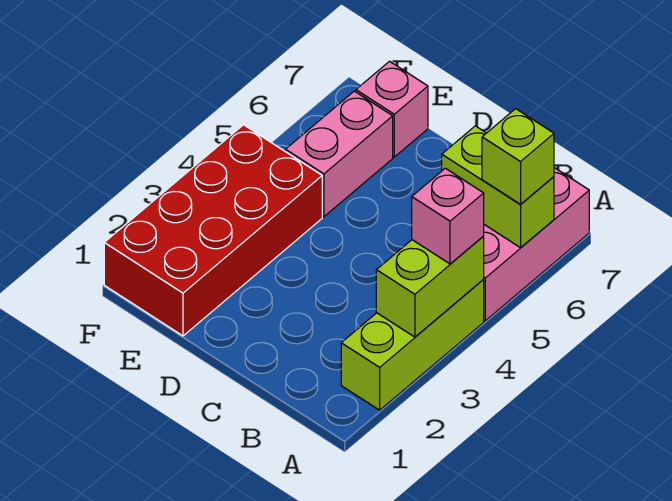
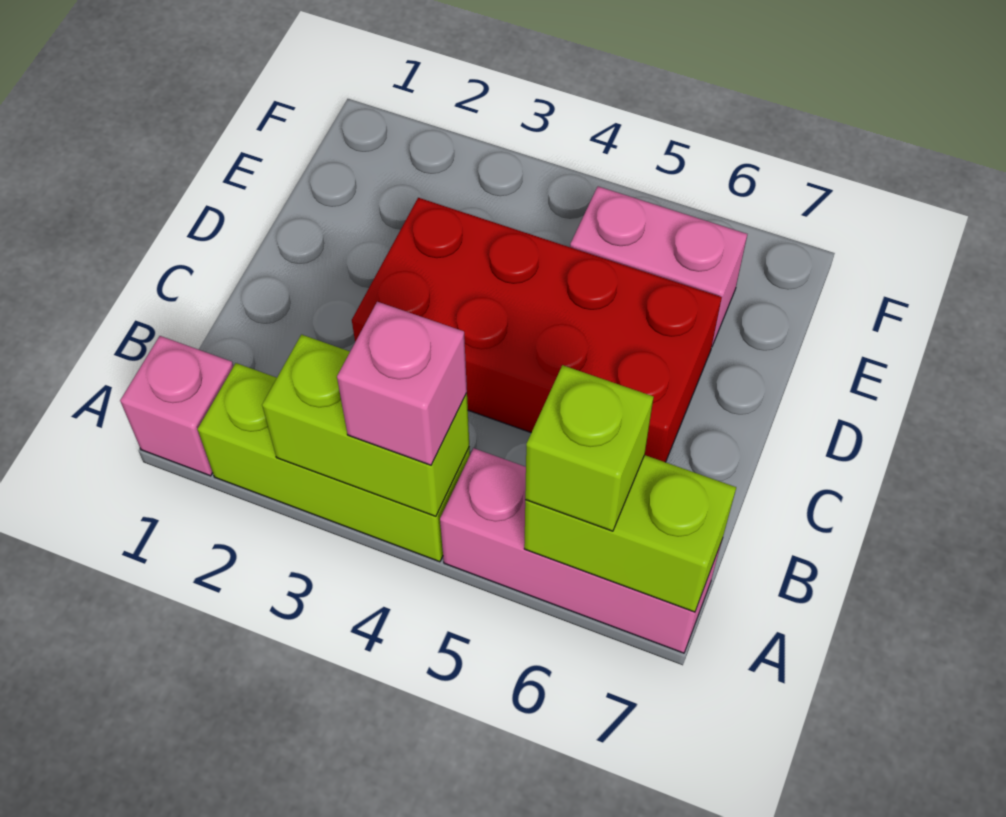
lime 1x2 brick [442,126,554,248] -> lime 1x2 brick turned to [524,455,736,612]
red 2x4 brick [104,125,322,336] -> red 2x4 brick moved to [352,198,722,462]
pink 1x1 brick [356,61,428,157] -> pink 1x1 brick moved to [120,336,233,476]

